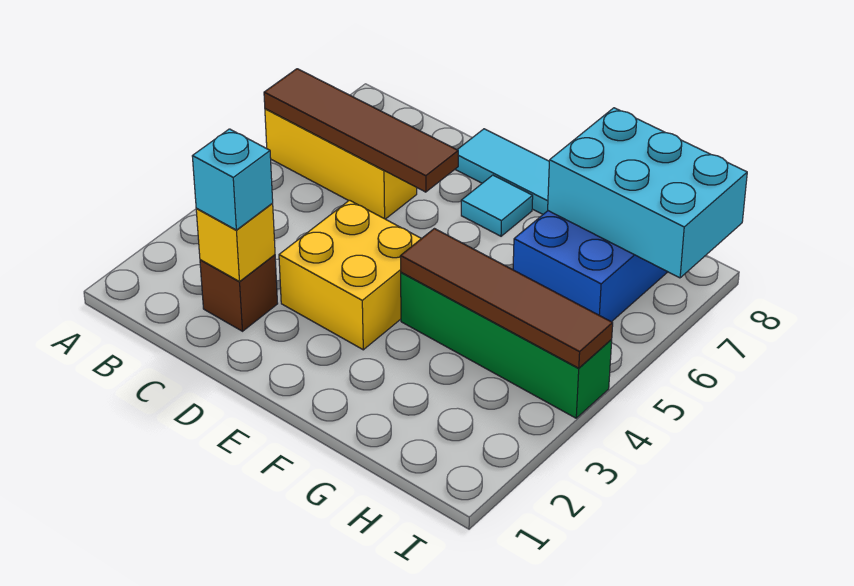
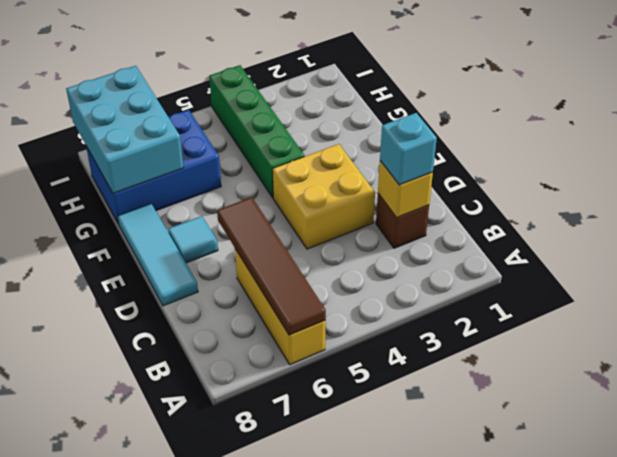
brown 1x4 tile [400,229,613,368] -> none

